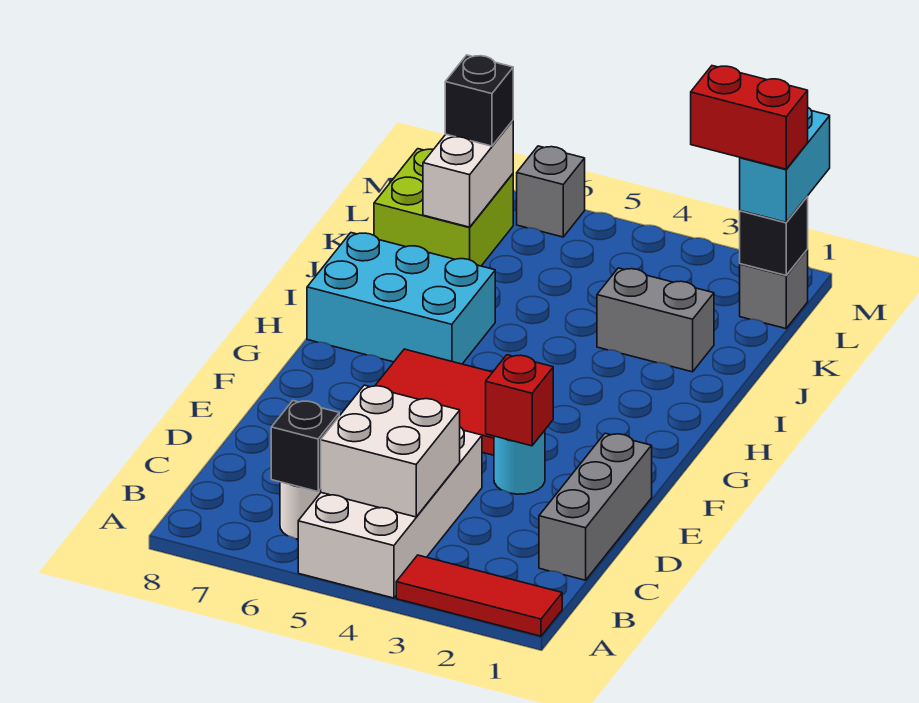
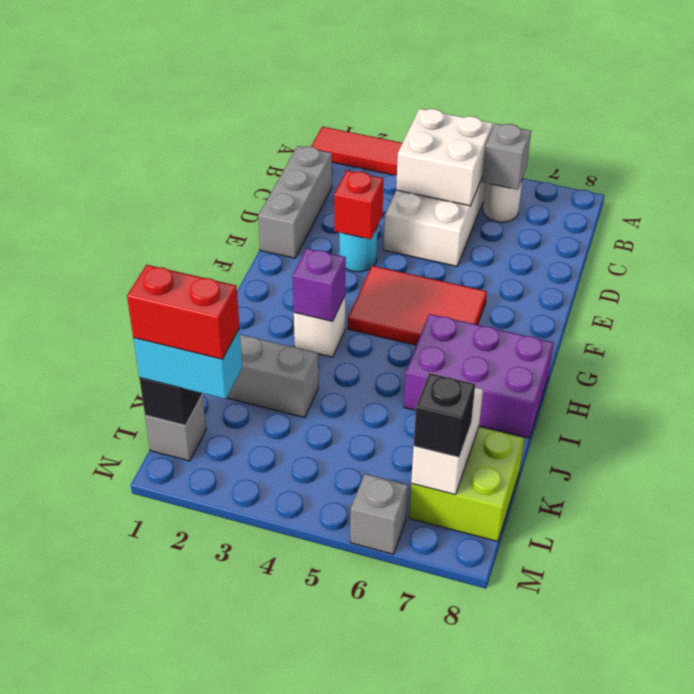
black 1x1 brick [271,401,339,492] -> grey 1x1 brick [482,123,531,190]
none -> white 1x1 brick [294,296,345,357]
none -> purple 1x1 brick [293,248,346,321]
cyan 2x3 brick [307,233,495,364] -> purple 2x3 brick [404,314,554,438]
cyan 1x2 brick [740,108,830,222] -> cyan 1x2 brick turned to [133,328,242,399]

